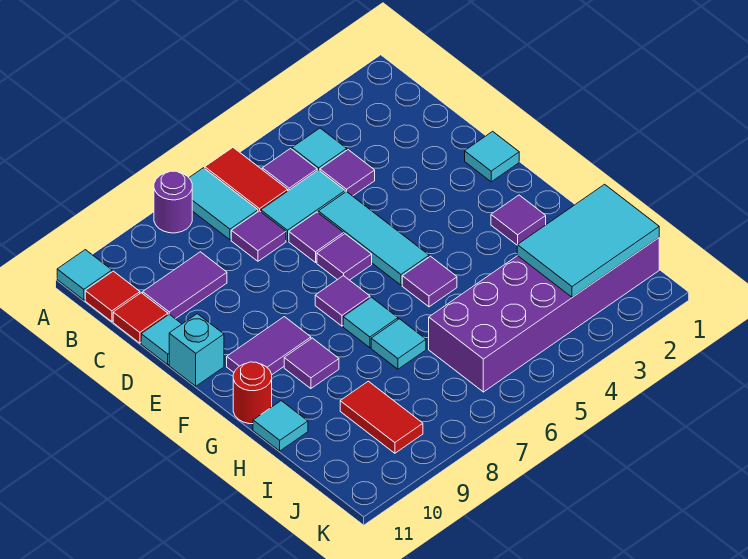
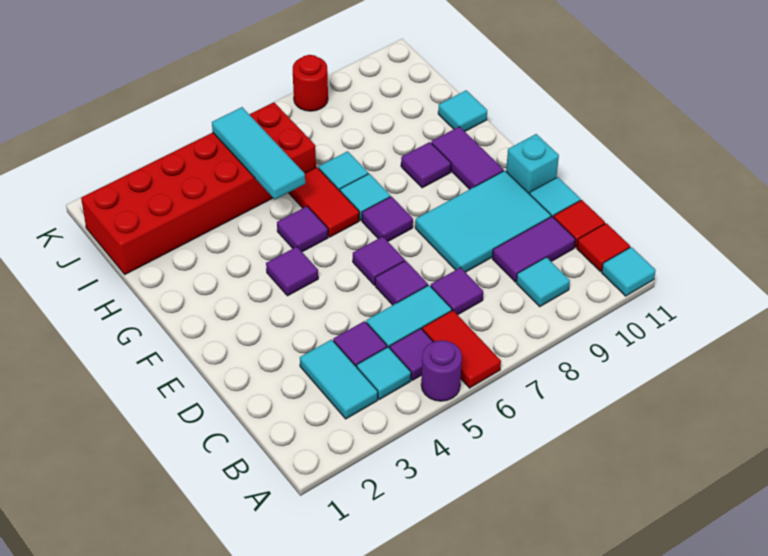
cyan 1x2 tile [189,168,258,240] -> cyan 1x2 tile moved to [300,340,378,419]
purple 1x1 round brick [154,171,192,233] -> purple 1x1 round brick moved to [421,340,462,401]
cyan 1x3 tile [318,192,429,285] -> cyan 1x3 tile moved to [212,107,305,200]
cyan 1x1 tile [465,131,519,182] -> cyan 1x1 tile moved to [516,257,570,307]
purple 1x2 tile [227,317,311,374] -> purple 1x2 tile turned to [431,127,504,189]
purple 1x1 tile [491,195,546,245] -> purple 1x1 tile moved to [266,247,318,296]
red 1x1 round brick [233,362,272,424] -> red 1x1 round brick moved to [293,55,328,111]
purple 2x6 brick [429,238,659,392] -> red 2x6 brick [81,102,316,274]
cyan 2x3 tile [517,184,659,297] -> cyan 2x3 tile moved to [415,171,551,272]
red 1x2 tile [340,381,423,453] -> red 1x2 tile moved to [289,167,359,237]

